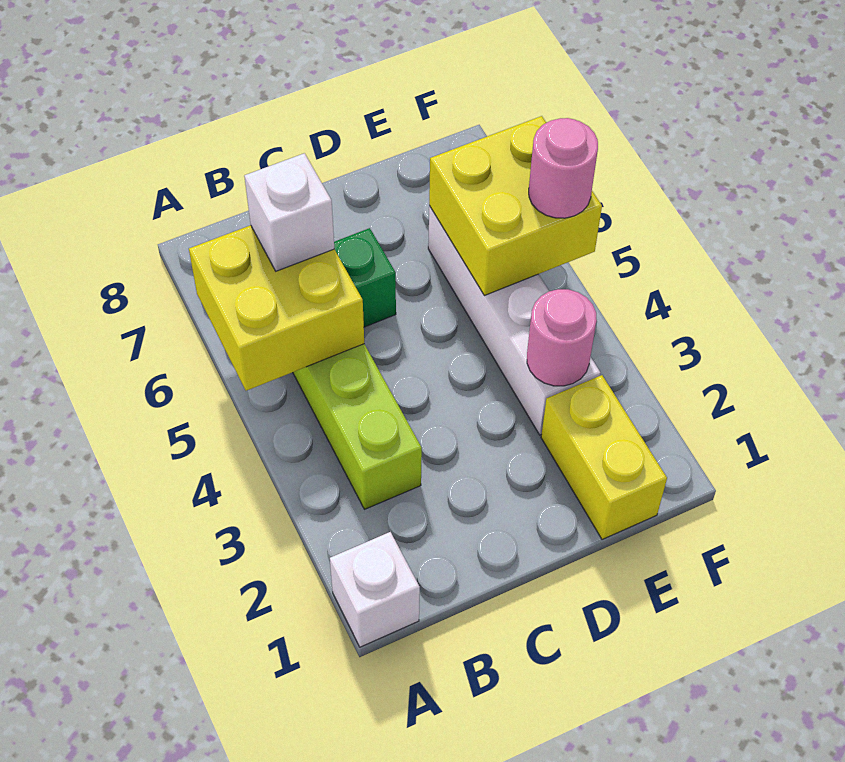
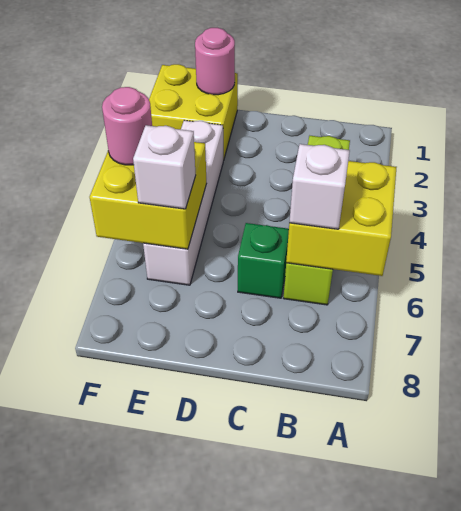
white 1x1 brick [330,532,420,647] -> white 1x1 brick moved to [133,125,196,209]
yellow 1x2 brick [541,375,667,540] -> yellow 2x2 brick [149,64,238,160]
pink 1x1 round brick [527,289,597,386] -> pink 1x1 round brick moved to [195,28,235,95]

